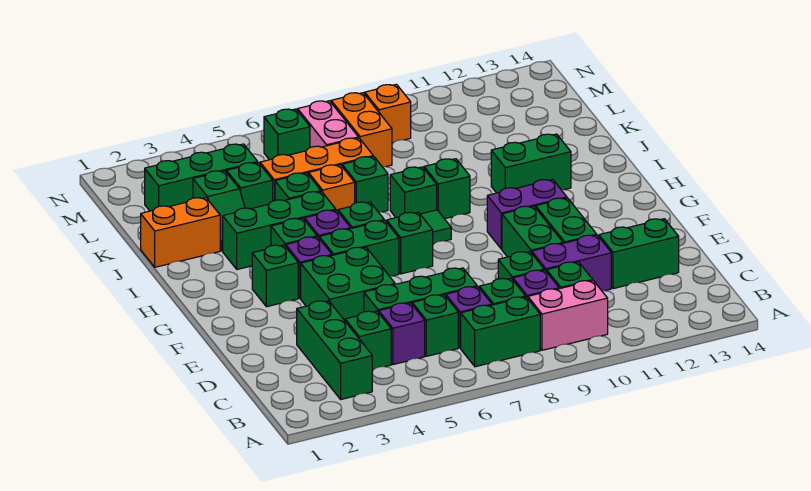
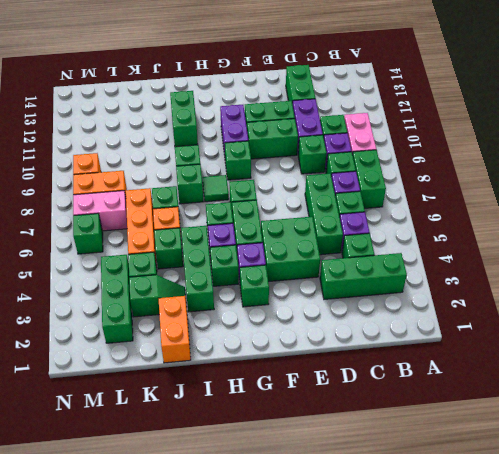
none -> green 1x1 brick [225,141,251,180]

